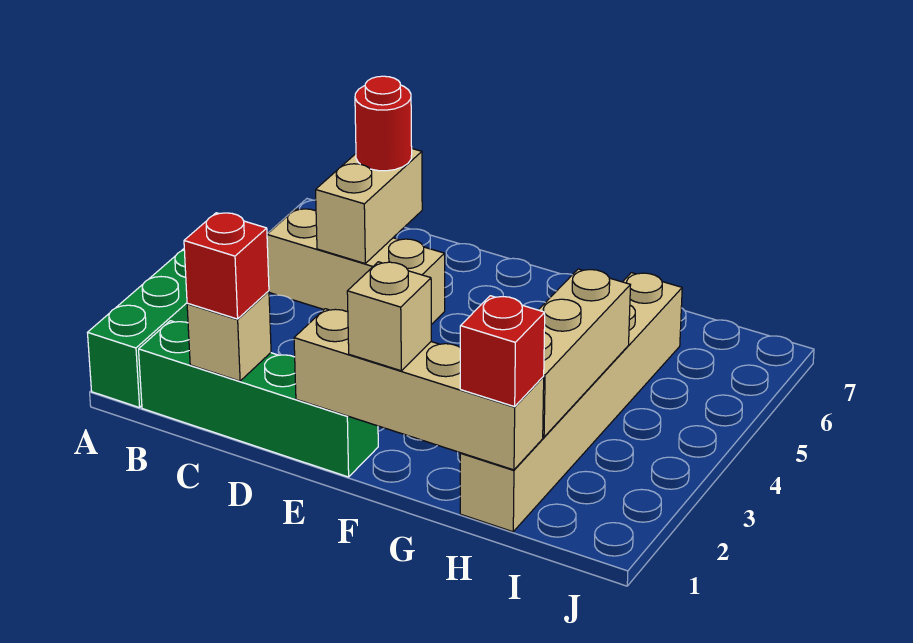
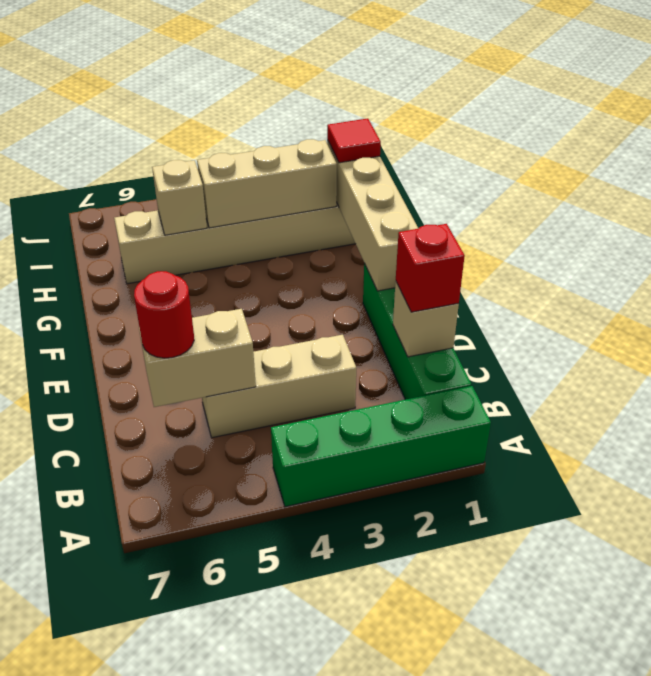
tan 1x3 brick [267,209,445,325] -> tan 1x3 brick turned to [202,335,356,438]
tan 1x1 brick [347,262,431,371] -> tan 1x1 brick moved to [152,160,207,235]
red 1x1 brick [460,296,545,407] -> red 1x1 tile [327,118,381,163]

